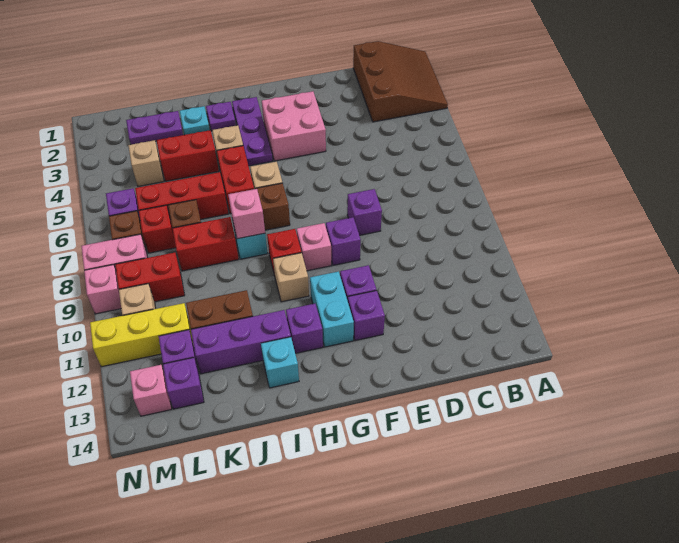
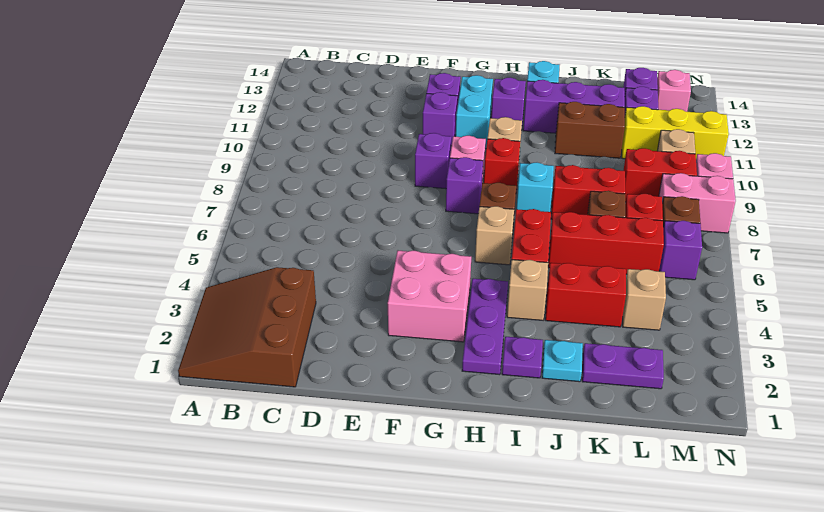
purple 1x1 brick [347,189,382,235] -> purple 1x1 brick moved to [446,157,483,214]
pink 1x1 brick [228,189,265,239] -> none

